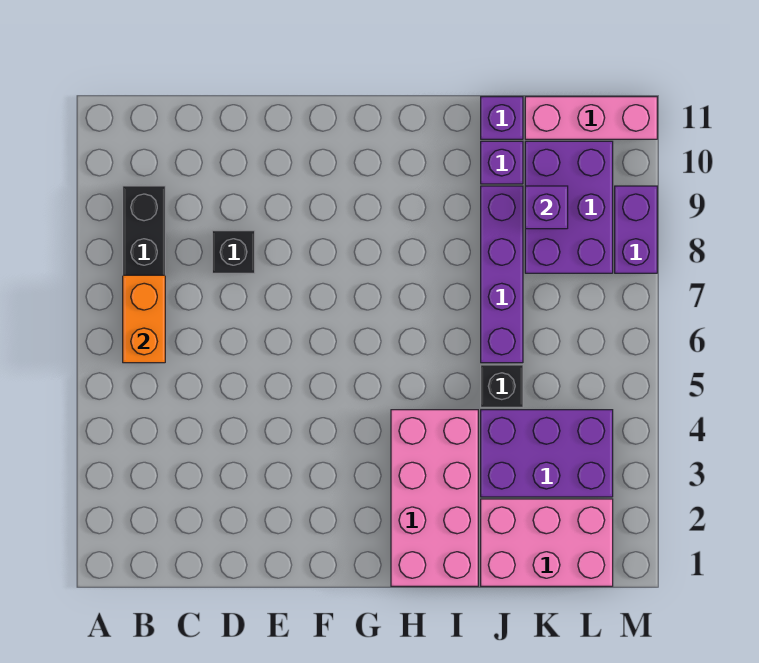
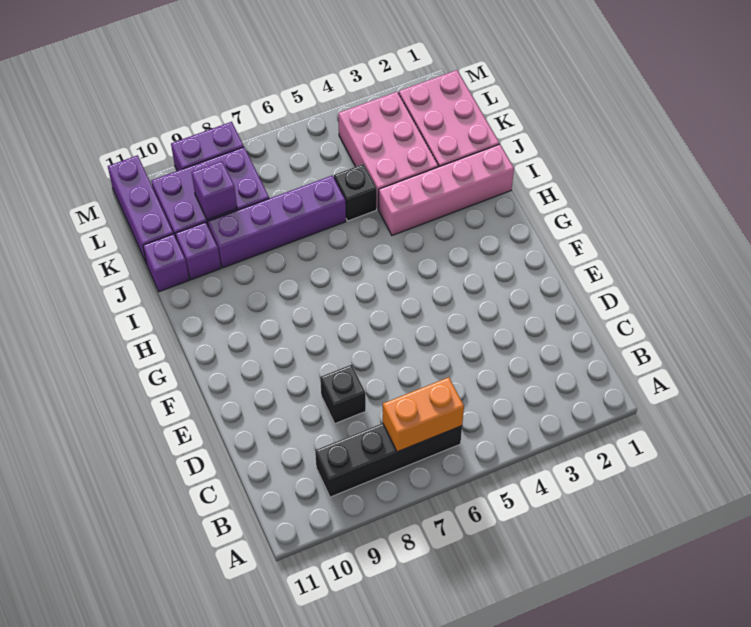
pink 2x4 brick [391,410,478,586] -> pink 1x4 brick [379,144,514,235]
purple 2x3 brick [481,410,613,497] -> pink 2x3 brick [338,92,438,210]
pink 1x3 brick [525,97,657,139] -> purple 1x3 brick [108,155,173,262]

